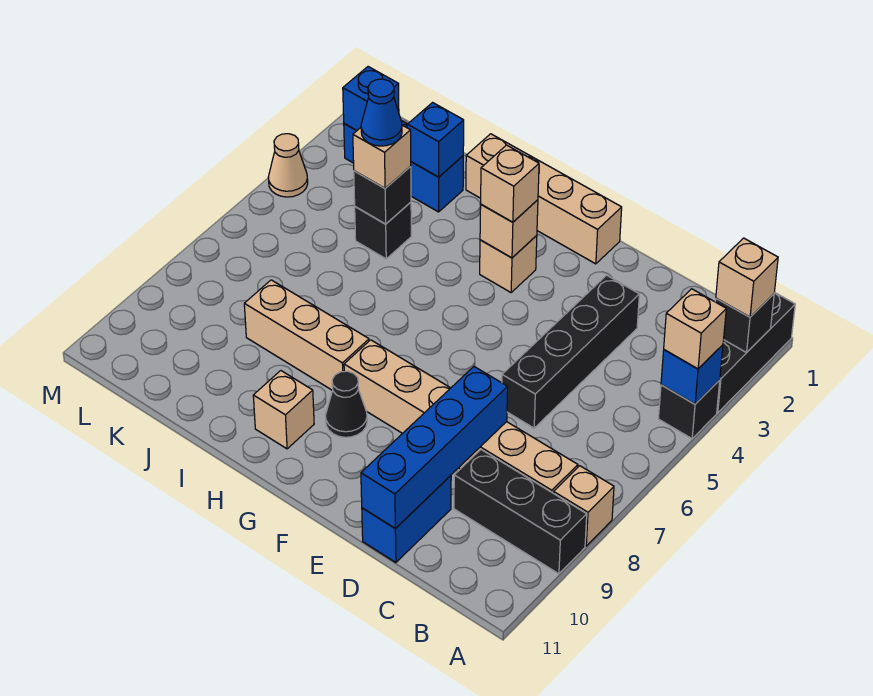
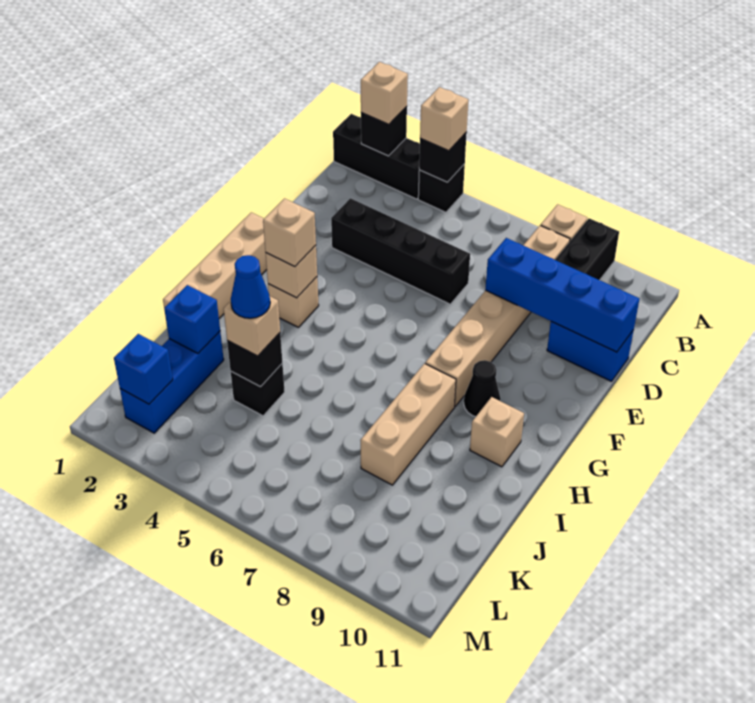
blue 1x1 brick [661,345,723,404] -> black 1x1 brick [419,132,467,182]
tan 1x1 cone [268,134,308,197] -> none

